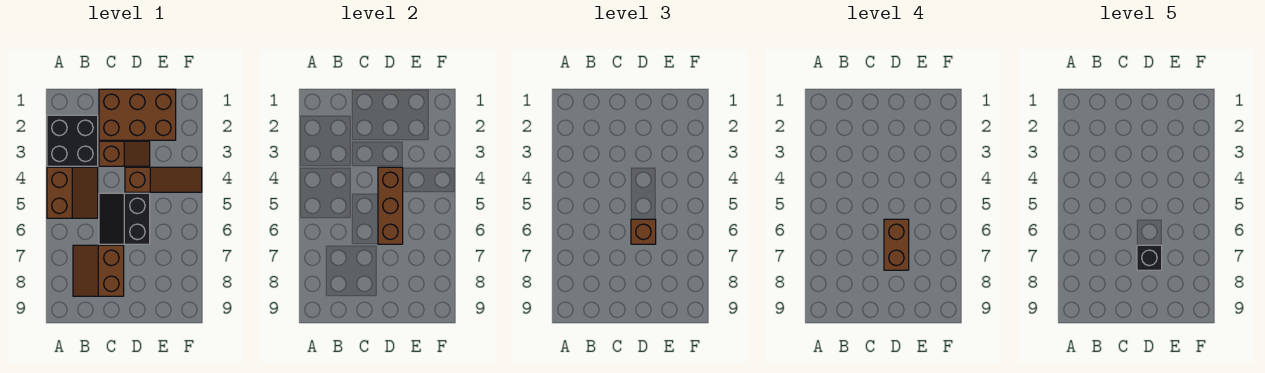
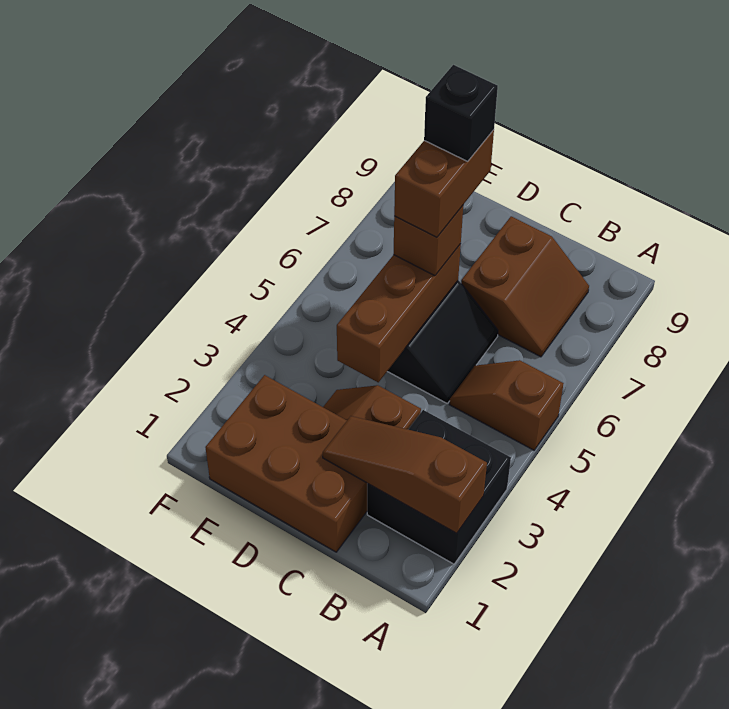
brown 2x2 slope [47,167,98,218] -> brown 1x2 slope [449,360,564,450]
brown 1x3 slope [125,167,202,192] -> brown 1x3 slope moved to [323,416,487,533]

